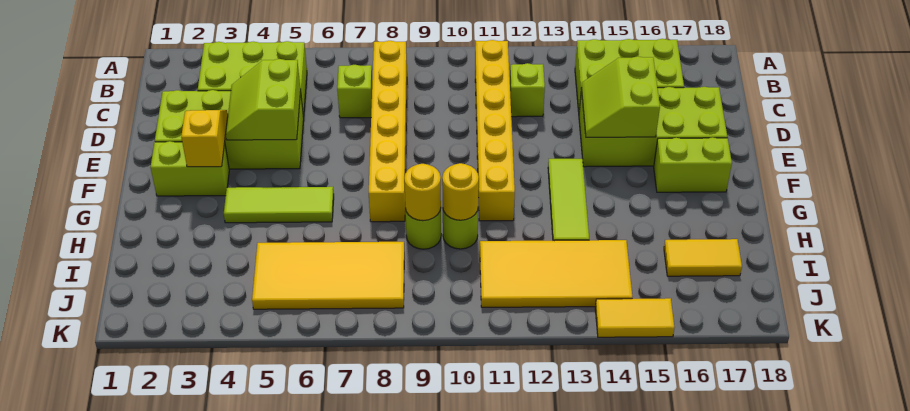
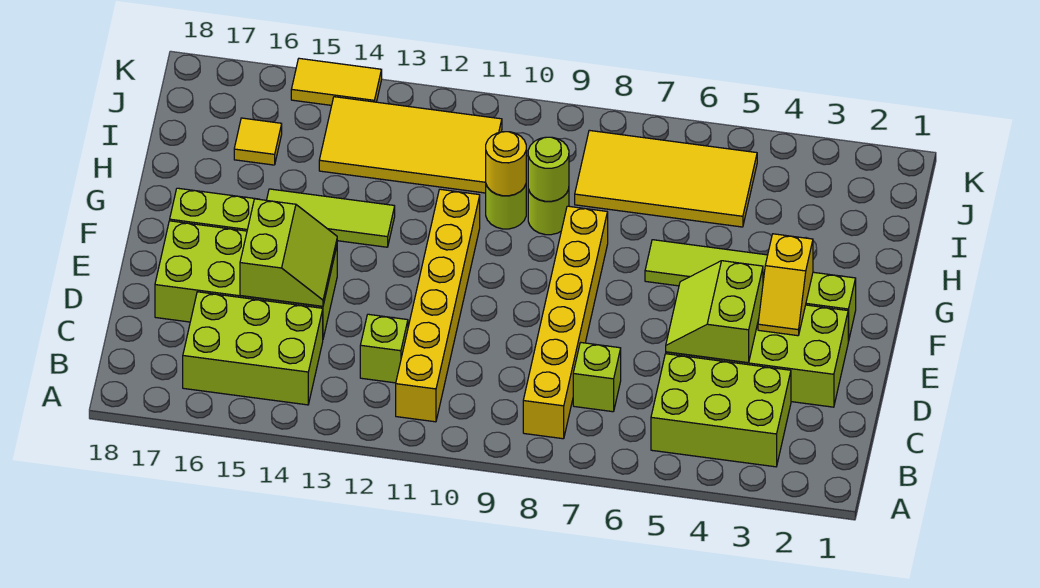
lime 2x2 slope [226,59,301,140] -> lime 2x2 slope turned to [666,261,763,363]
lime 1x3 tile [548,159,589,241] -> lime 1x3 tile turned to [267,189,395,247]
yellow 1x1 round brick [404,164,441,221] -> lime 1x1 round brick [528,137,569,201]
yellow 1x2 tile [664,239,742,276] -> yellow 1x1 tile [234,118,282,165]

